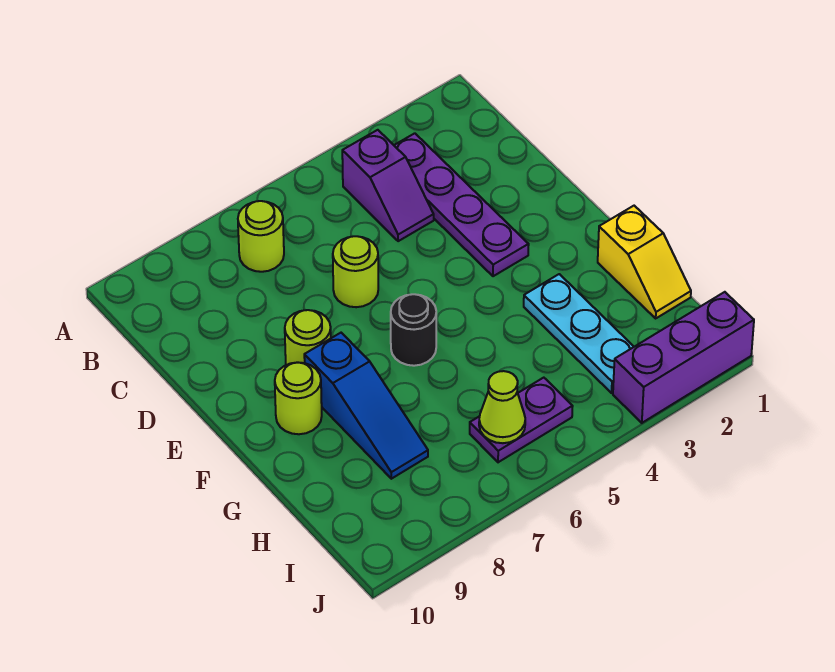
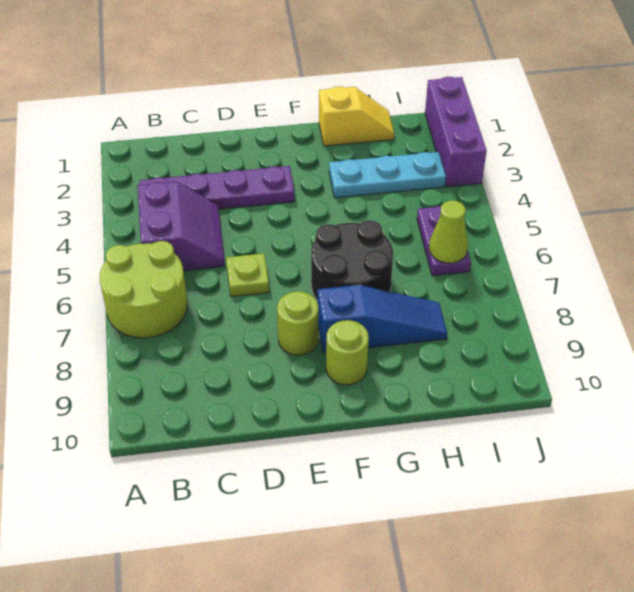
purple 1x2 slope [342,130,434,241] -> purple 2x2 slope [138,181,225,271]
lime 1x1 round brick [238,201,284,272] -> lime 2x2 round brick [100,241,187,338]
lime 1x1 round brick [333,236,378,307] -> lime 1x1 plate [226,254,269,297]
black 1x1 round brick [391,294,436,366] -> black 2x2 round brick [311,220,393,301]

